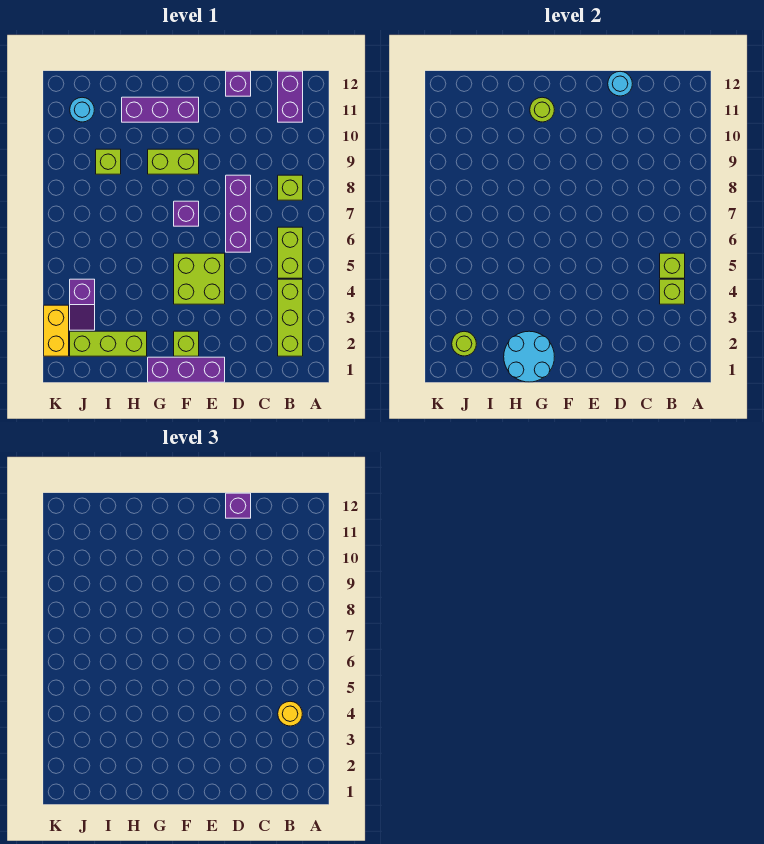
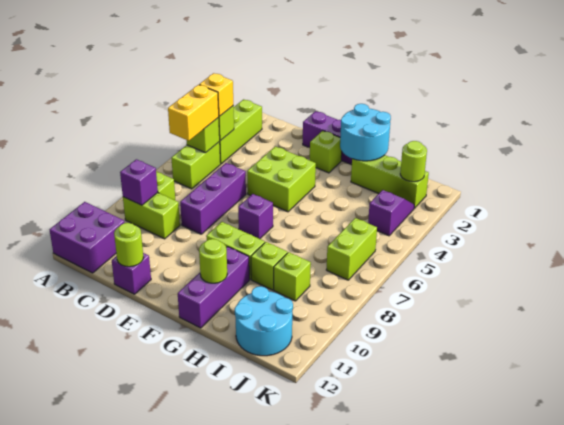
yellow 1x1 round brick [278,701,302,726] -> yellow 1x1 brick [199,73,233,116]
none -> lime 1x2 brick [123,193,180,239]
purple 1x2 brick [278,71,303,122] -> purple 2x2 brick [50,202,124,273]
cyan 1x1 round brick [608,71,632,96] -> lime 1x1 round brick [114,223,144,267]
purple 1x1 brick [226,493,251,518] -> purple 1x1 brick moved to [120,159,158,205]
purple 1x3 brick [122,97,199,122] -> purple 1x3 brick turned to [178,247,249,328]
none -> lime 1x1 brick [251,242,287,290]
none -> lime 1x2 brick [326,218,377,280]
cyan 1x1 round brick [70,97,94,122] -> cyan 2x2 round brick [235,286,293,356]
yellow 1x2 brick [44,305,69,356] -> yellow 1x2 brick moved to [168,85,219,141]

